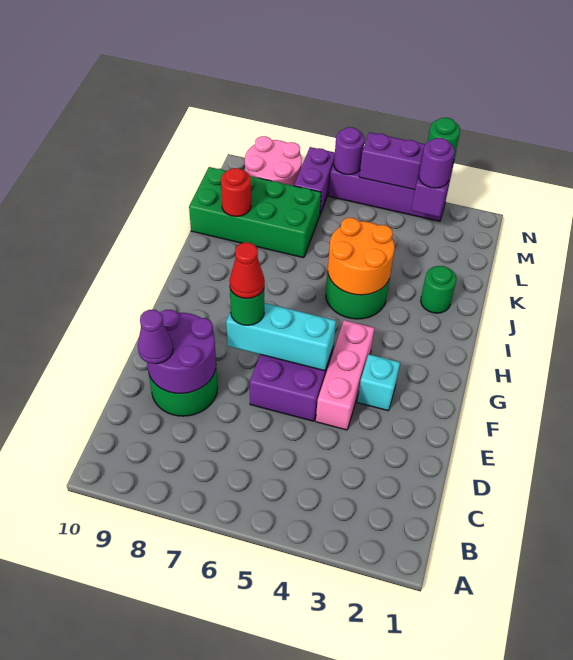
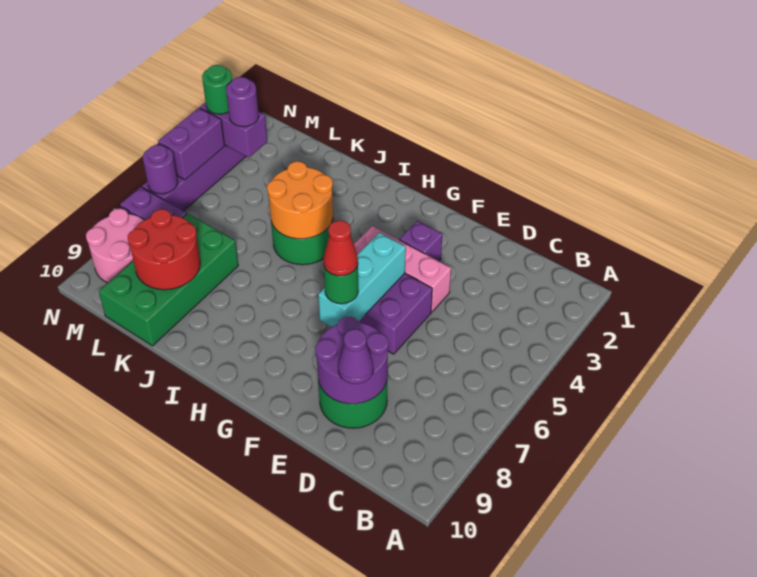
cyan 1x1 brick [357,354,400,411] -> purple 1x1 brick [399,221,442,261]
green 1x1 round brick [421,266,456,313] -> none
red 1x1 round brick [221,168,251,216] -> red 2x2 round brick [128,209,200,290]

